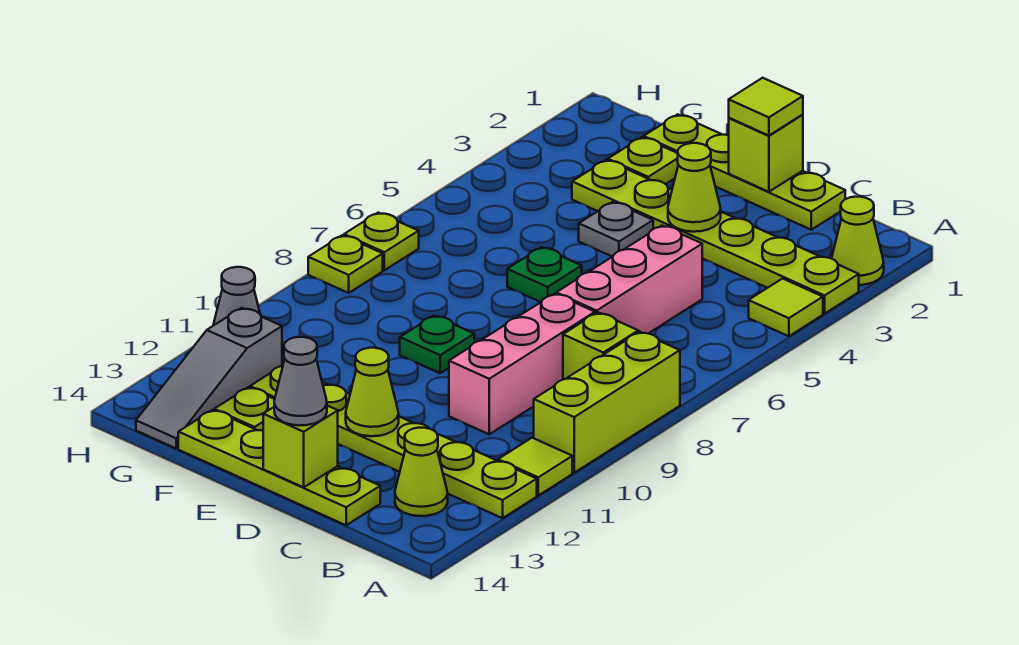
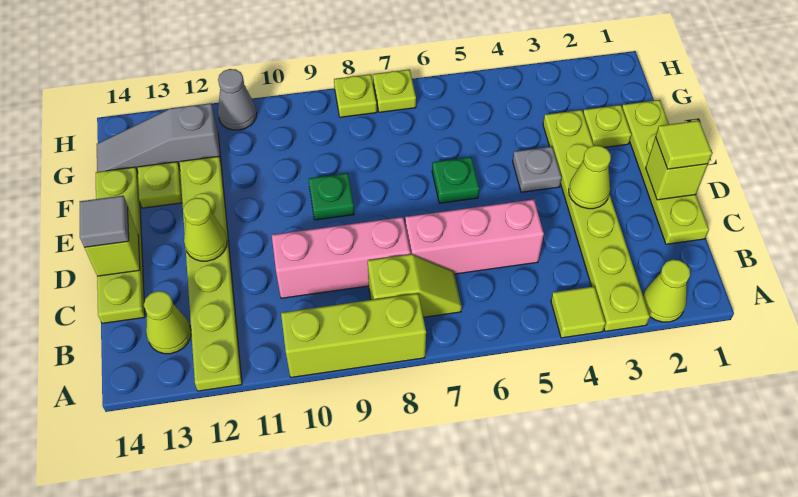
lime 1x1 tile [498,438,572,495] -> none
grey 1x1 cone [274,337,327,426] -> grey 1x1 tile [80,196,129,248]

